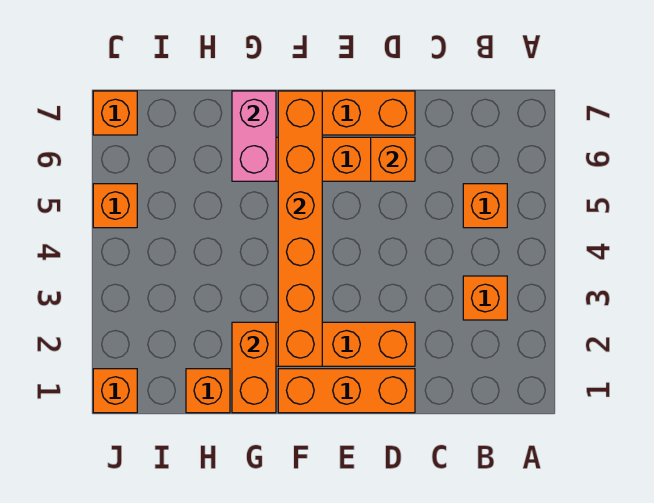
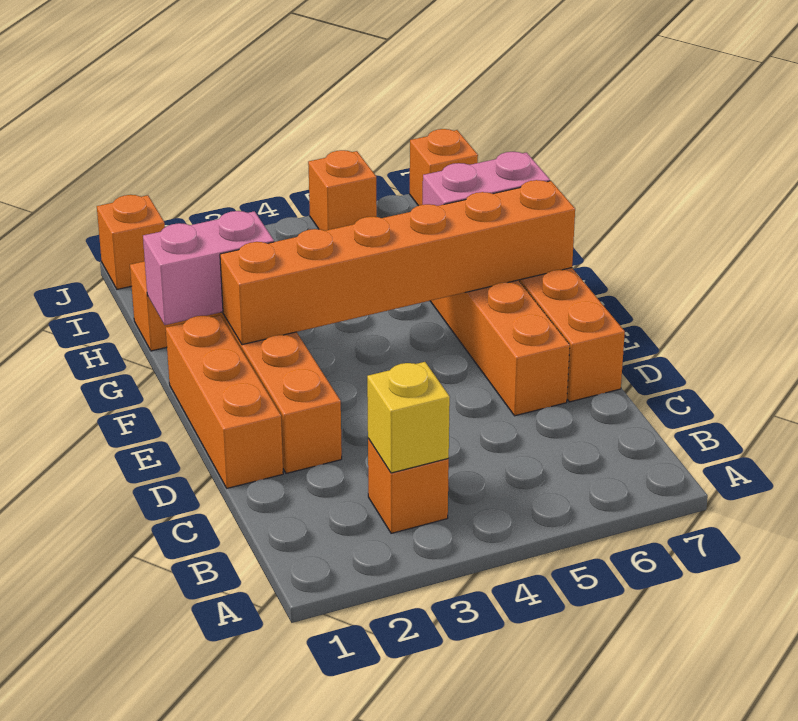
none -> yellow 1x1 brick [367,362,450,473]
orange 1x1 brick [463,184,507,228] -> none
orange 1x1 brick [371,137,415,181] -> none
orange 1x2 brick [232,322,276,413] -> pink 1x2 brick [143,211,274,325]

